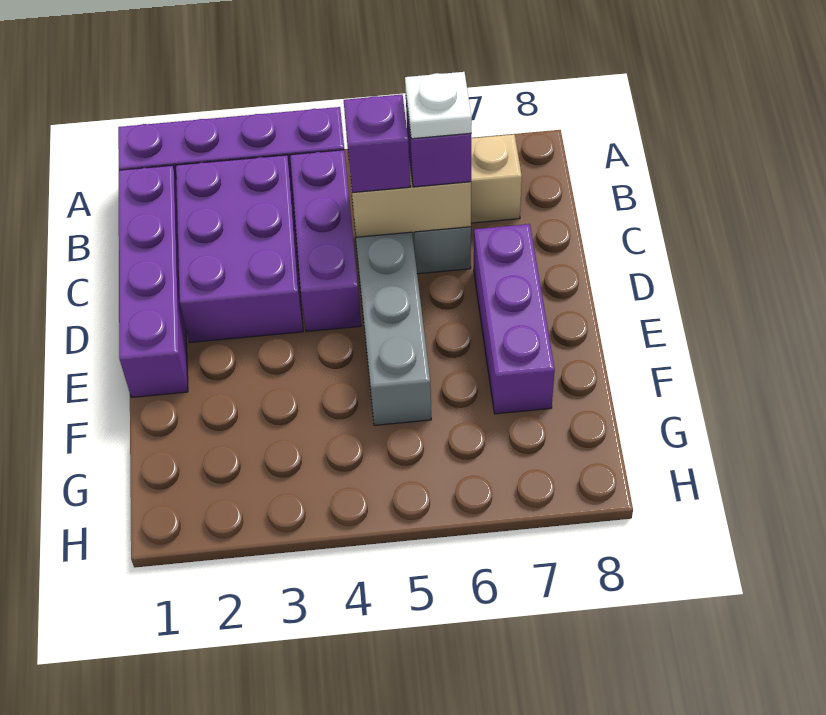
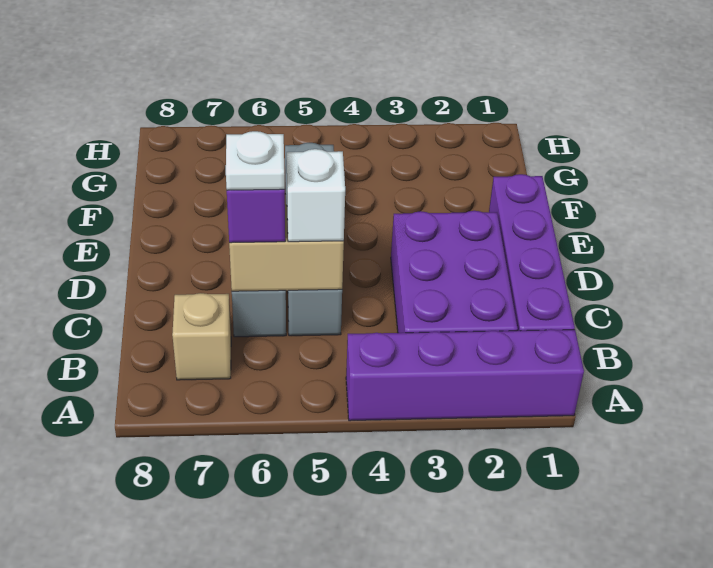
purple 1x3 brick [290,150,361,332] -> none
purple 1x1 brick [344,95,410,193] -> white 1x1 brick [287,149,345,242]
purple 1x3 brick [474,224,555,414] -> none

